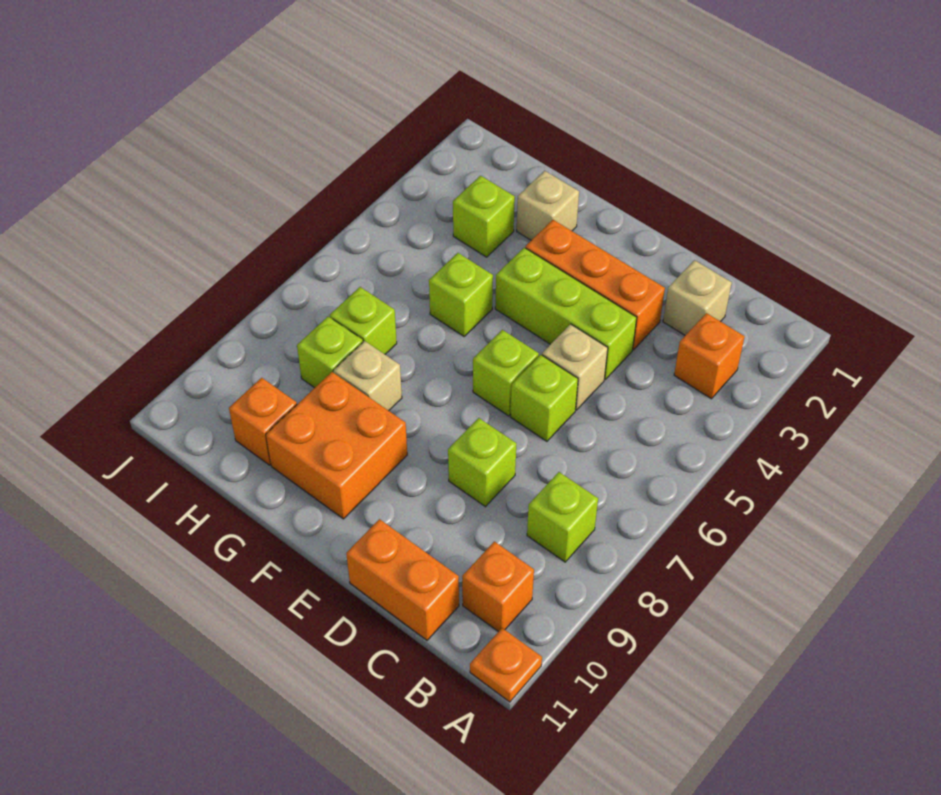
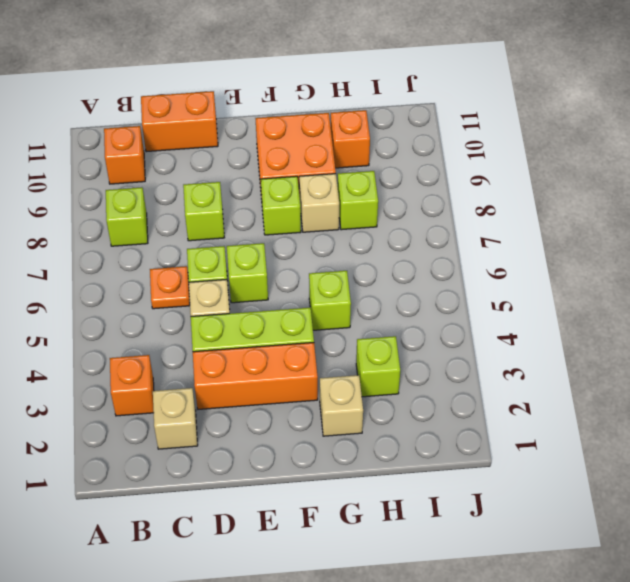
orange 1x1 plate [470,628,542,702] -> orange 1x1 plate moved to [150,266,190,309]
lime 1x1 brick [330,287,397,354] -> lime 1x1 brick moved to [261,176,301,235]

